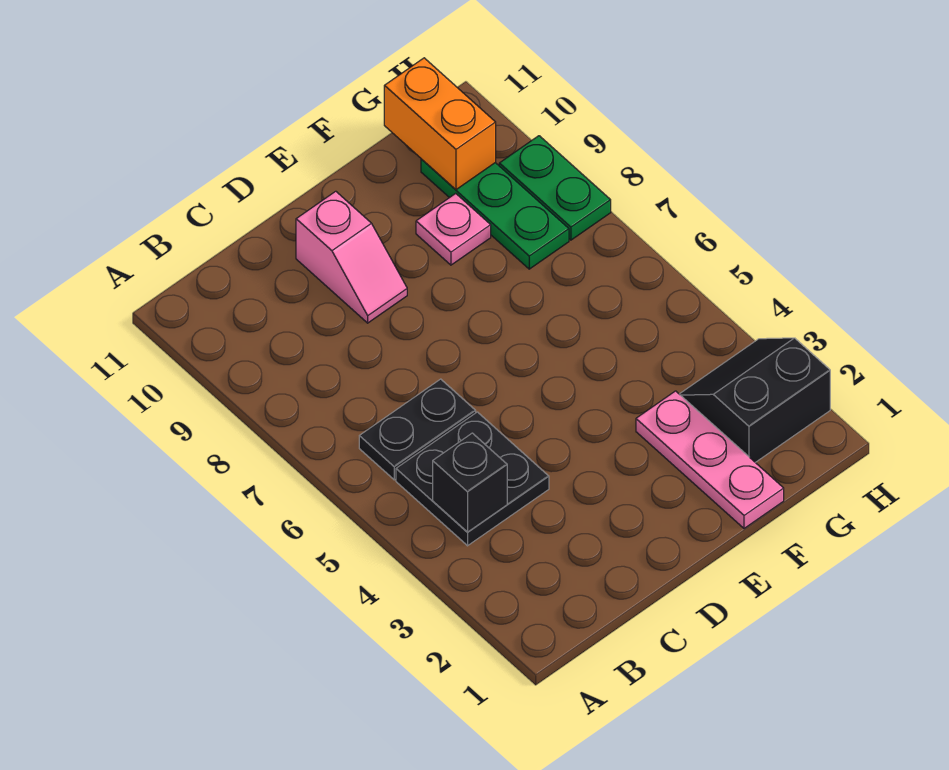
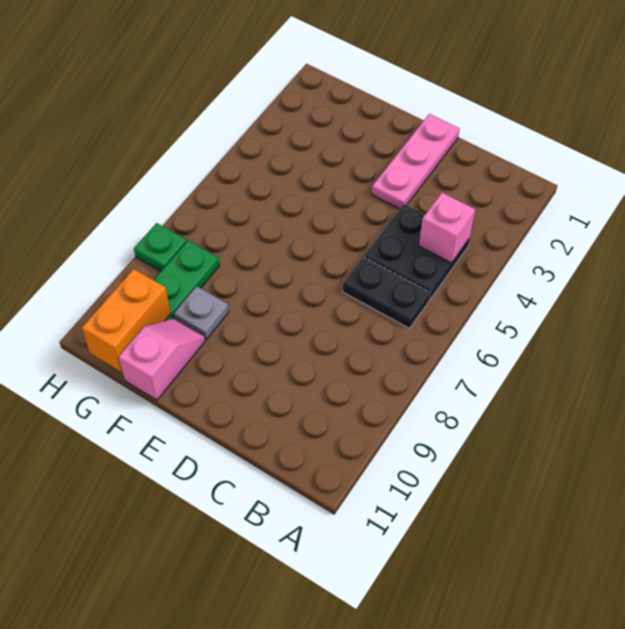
black 1x1 brick [433,433,507,532] -> pink 1x1 brick [419,193,475,263]
pink 1x2 slope [296,191,407,323] -> pink 1x2 slope moved to [119,319,205,400]
pink 1x3 plate [636,391,784,529] -> pink 1x3 plate moved to [372,114,459,209]
pink 1x1 plate [416,193,491,265] -> grey 1x1 plate [174,286,229,339]
black 2x2 slope [680,338,830,462] -> none
green 1x2 plate [499,136,611,240] -> green 1x1 plate [134,223,187,271]

